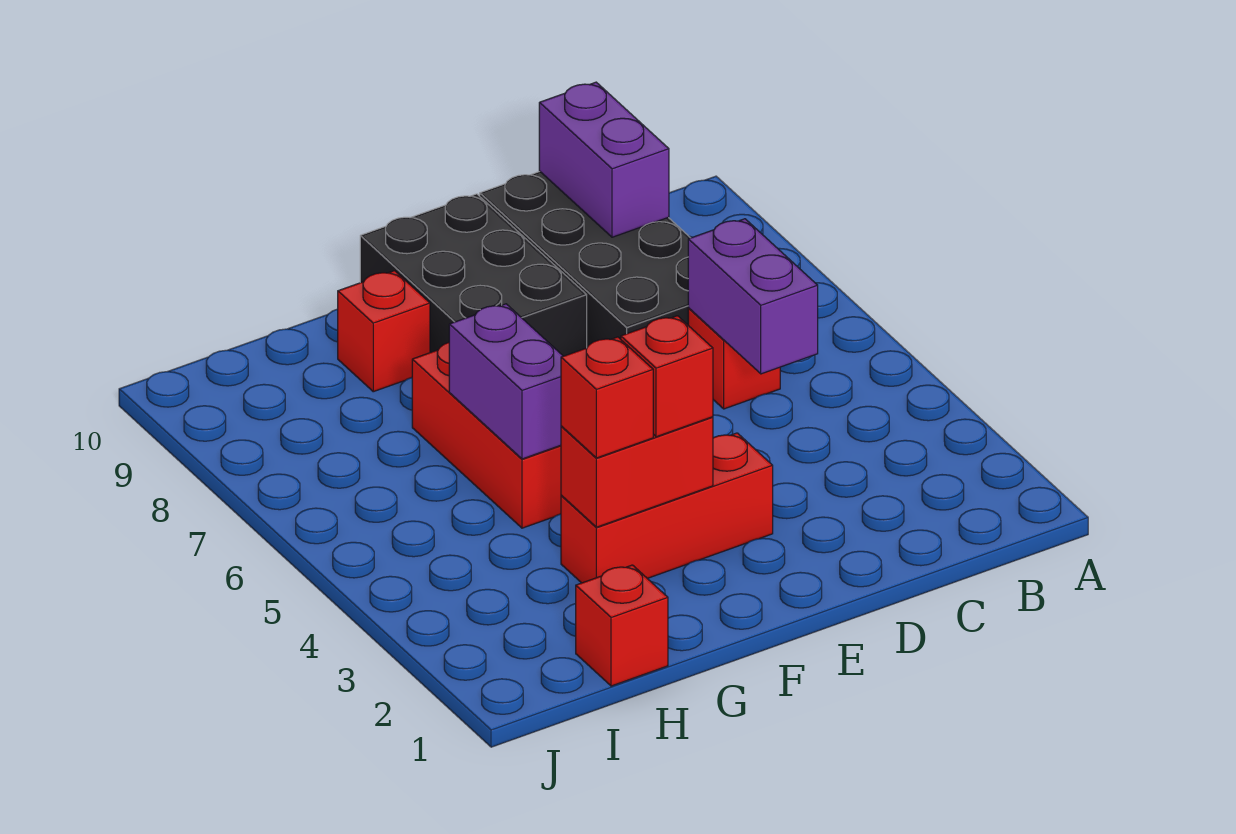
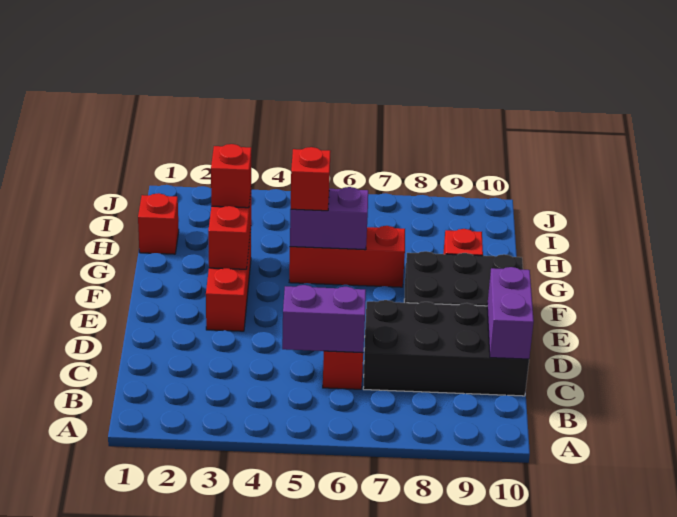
purple 1x2 brick [539,82,669,237] -> purple 1x2 brick turned to [487,267,534,359]
red 1x1 brick [621,316,713,437] -> red 1x1 brick moved to [291,147,331,211]

